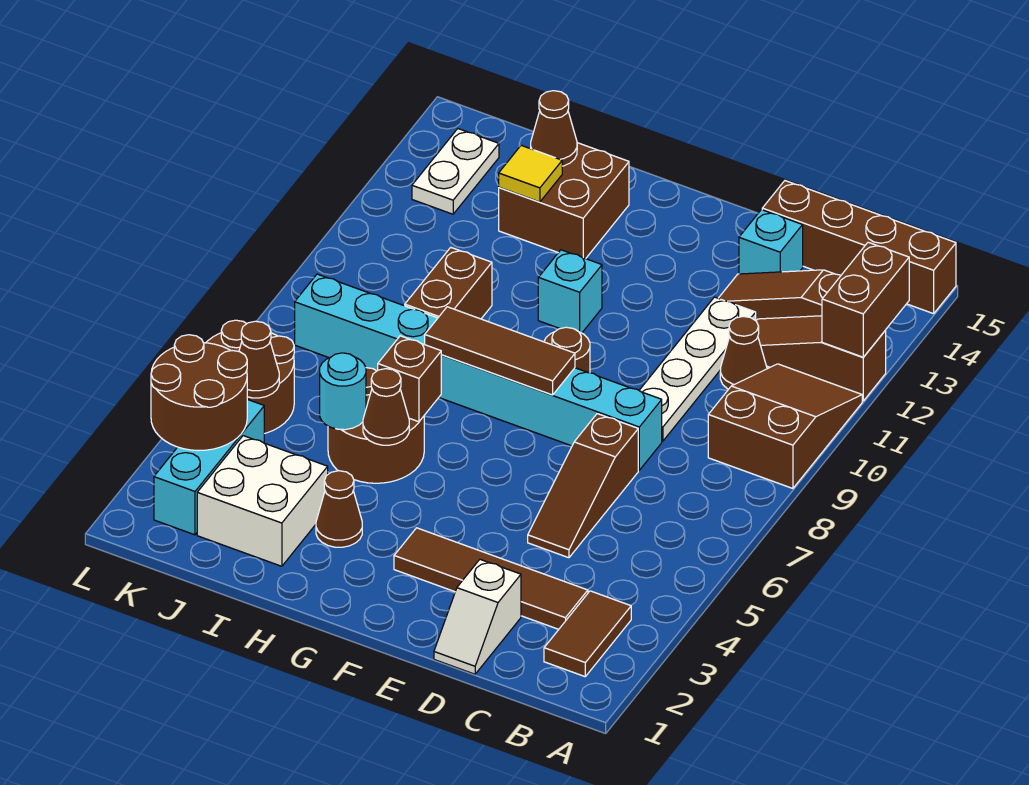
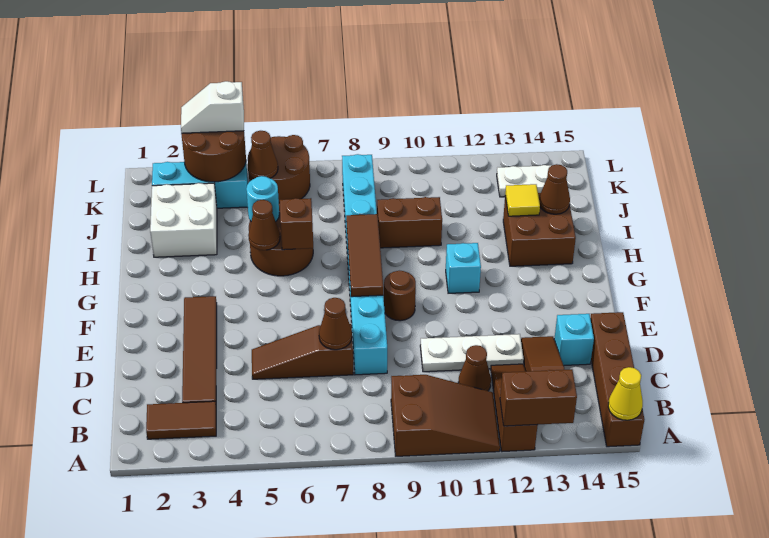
none -> yellow 1x1 cone [608,367,643,420]
white 1x2 slope [434,559,521,674] -> white 1x2 slope moved to [181,81,244,133]
white 1x4 plate [639,297,756,441] -> white 1x3 plate [420,334,524,372]
brown 1x1 cone [316,471,362,547] -> brown 1x1 cone moved to [319,298,352,350]

